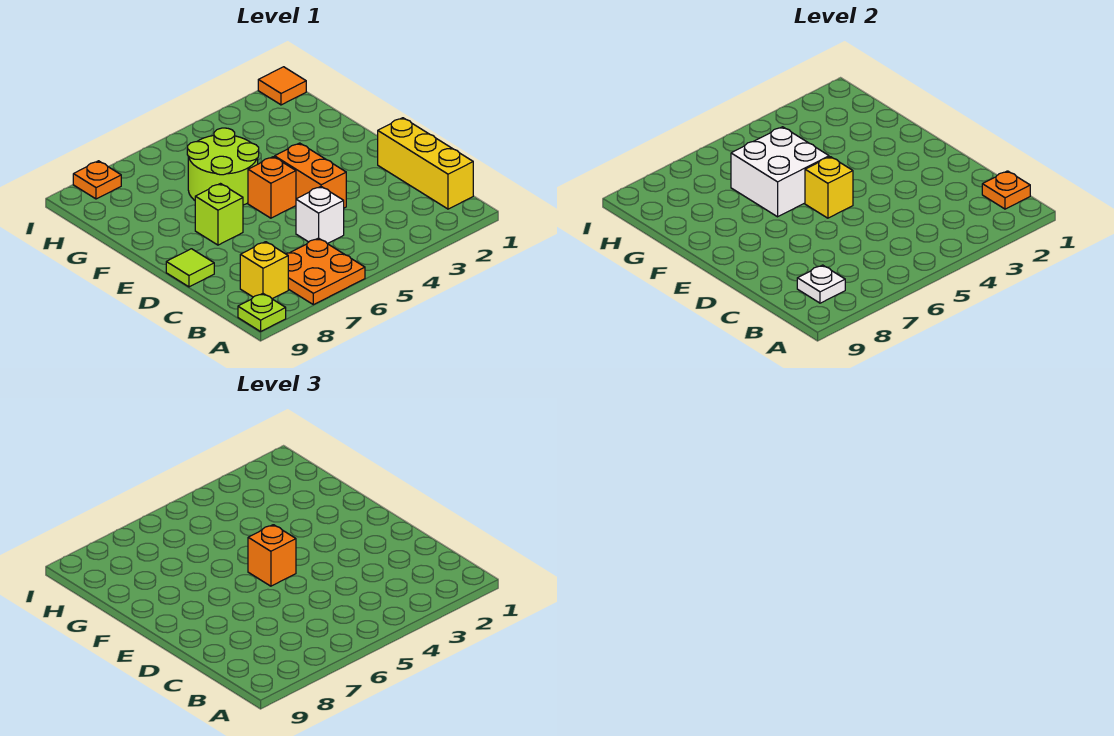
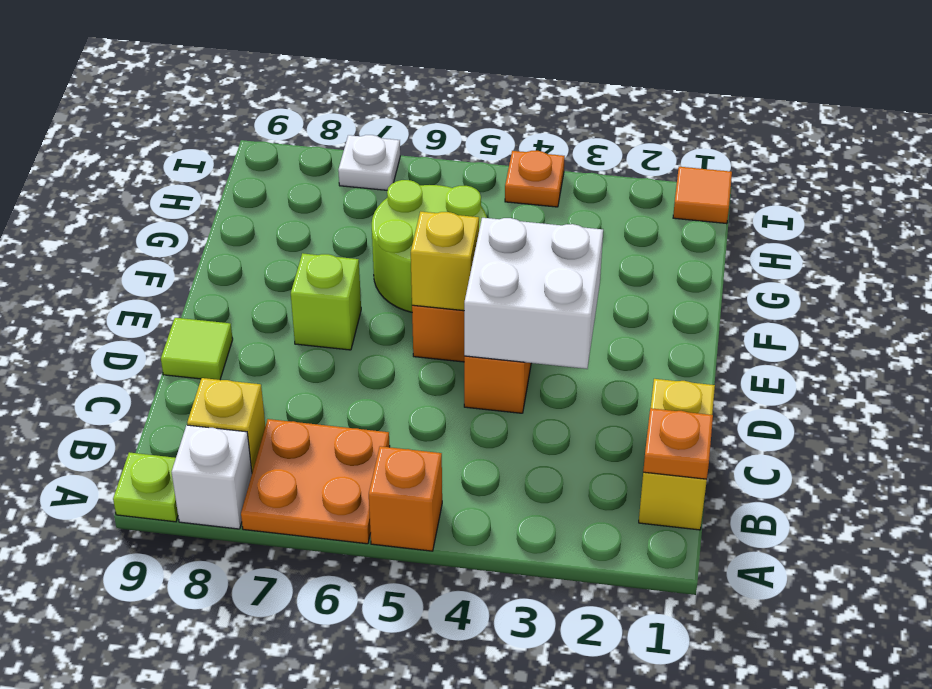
yellow 1x3 brick [378,118,473,209] -> yellow 1x2 brick [639,379,715,530]
white 1x1 plate [797,265,845,303] -> white 1x1 plate moved to [338,135,400,190]
white 1x1 brick [296,187,344,244] -> white 1x1 brick moved to [172,425,252,529]
orange 1x1 brick [248,525,296,586] -> orange 1x1 brick moved to [369,446,442,551]
white 2x2 brick [731,127,829,217] -> white 2x2 brick moved to [464,218,603,369]
orange 1x1 plate [73,161,121,199] -> orange 1x1 plate moved to [505,151,565,207]

